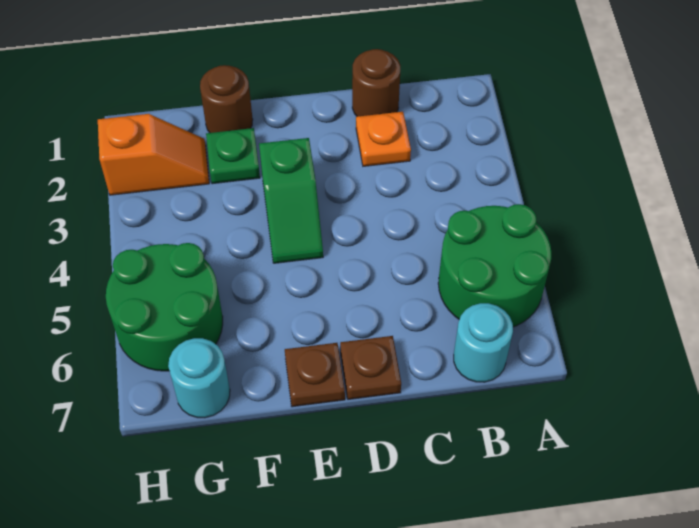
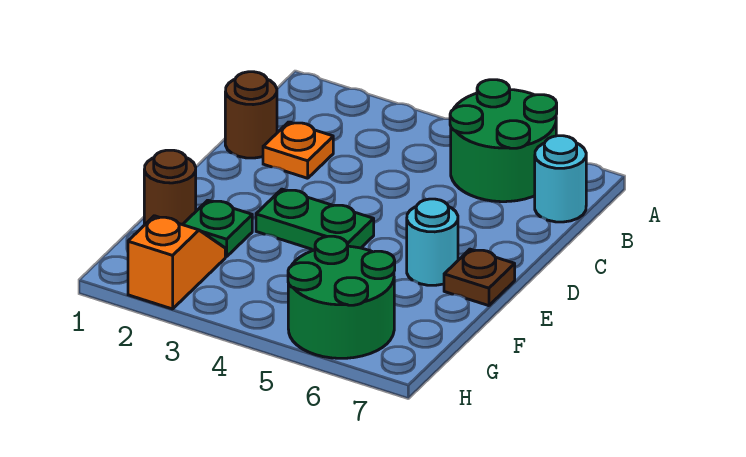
brown 1x1 plate [340,336,401,399] -> none
green 1x2 slope [259,138,323,263] -> green 1x2 plate [256,189,374,249]
cyan 1x1 round brick [168,338,230,418] -> cyan 1x1 round brick moved to [407,199,458,285]

